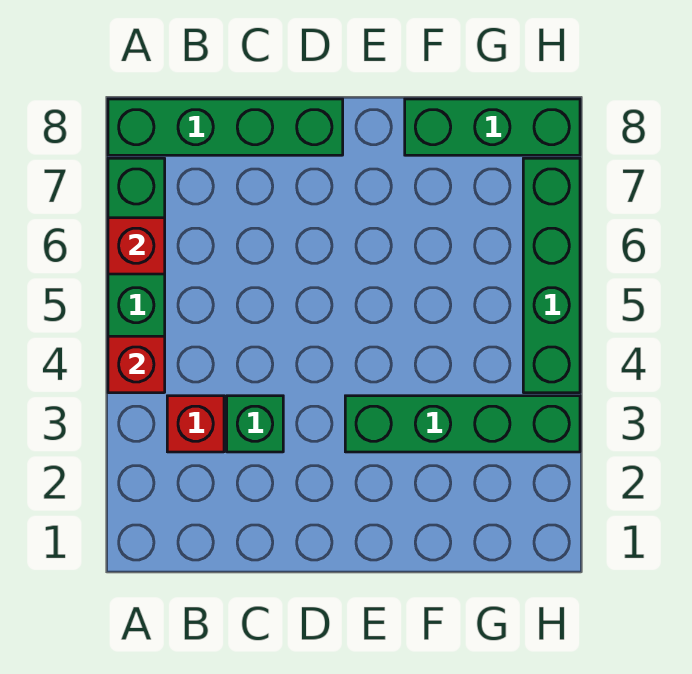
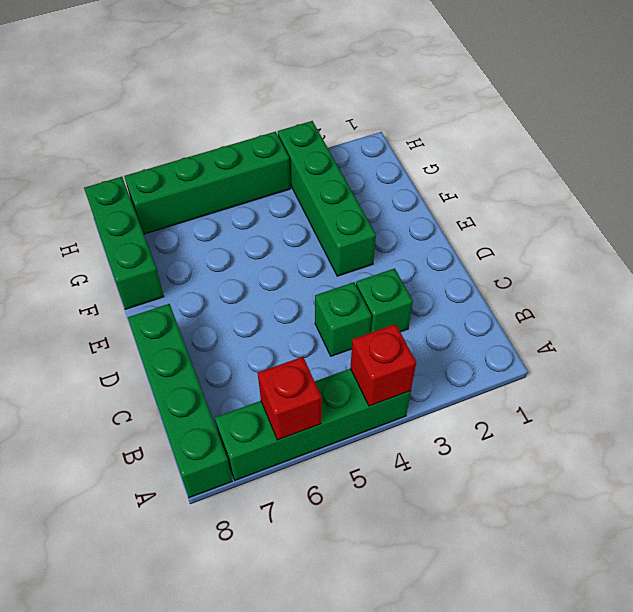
red 1x1 brick [167,396,224,452] -> none
none -> green 1x1 brick [315,282,372,356]

